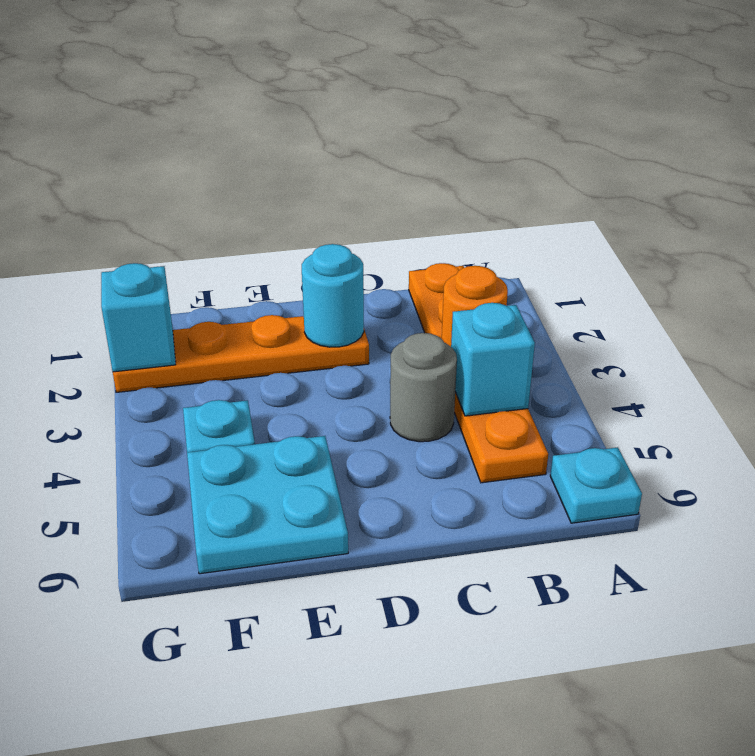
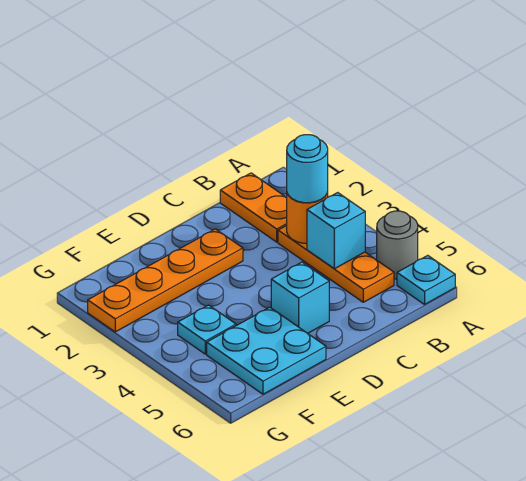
grey 1x1 round brick [390,333,457,442] -> grey 1x1 round brick moved to [377,211,418,279]
cyan 1x1 round brick [302,244,364,347] -> cyan 1x1 round brick moved to [287,135,328,203]
cyan 1x1 brick [101,263,176,372] -> cyan 1x1 brick moved to [271,262,329,333]

